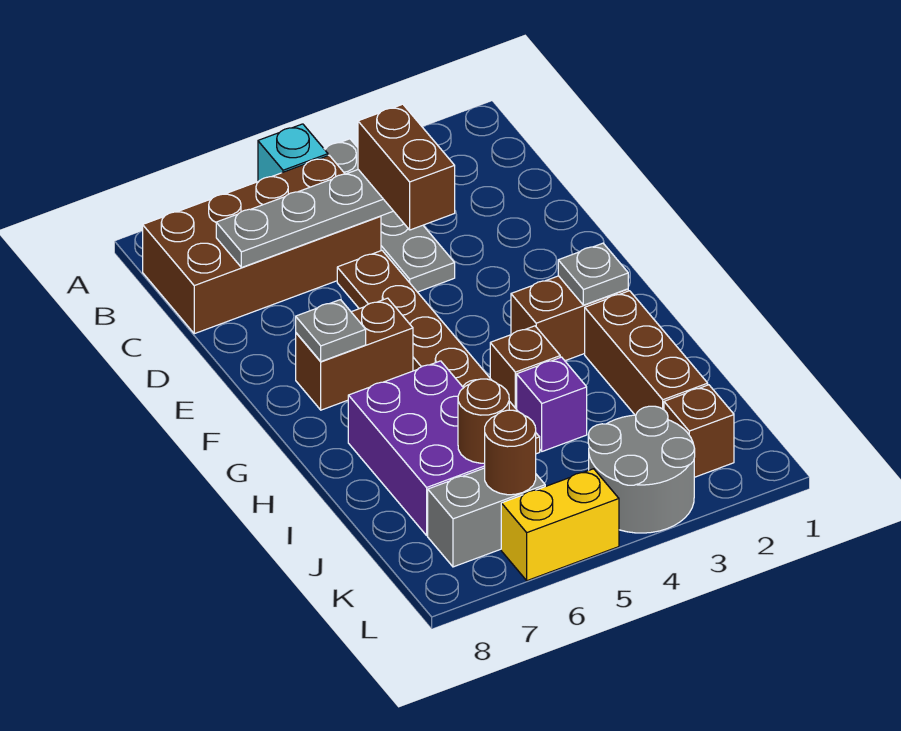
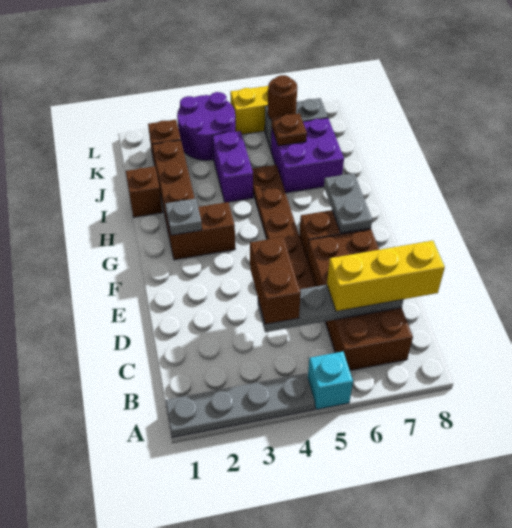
grey 1x4 plate [324,139,455,292] -> grey 1x4 plate turned to [166,373,315,437]
brown 2x4 brick [143,155,381,334] -> brown 2x4 brick turned to [307,230,413,370]
none -> yellow 1x3 brick [327,241,445,311]
grey 1x1 plate [296,300,366,361] -> grey 1x2 plate [324,173,372,233]
brown 1x1 brick [490,326,560,409] -> brown 1x1 brick moved to [126,166,163,217]
purple 2x3 brick [348,361,485,535] -> purple 2x2 brick [271,118,344,193]
purple 1x1 brick [517,357,587,451] -> purple 1x2 brick [213,131,253,203]
brown 1x1 round brick [458,379,509,463] -> brown 1x1 plate [271,113,307,146]
grey 2x2 round brick [588,406,695,533] -> purple 2x2 round brick [177,92,236,160]

